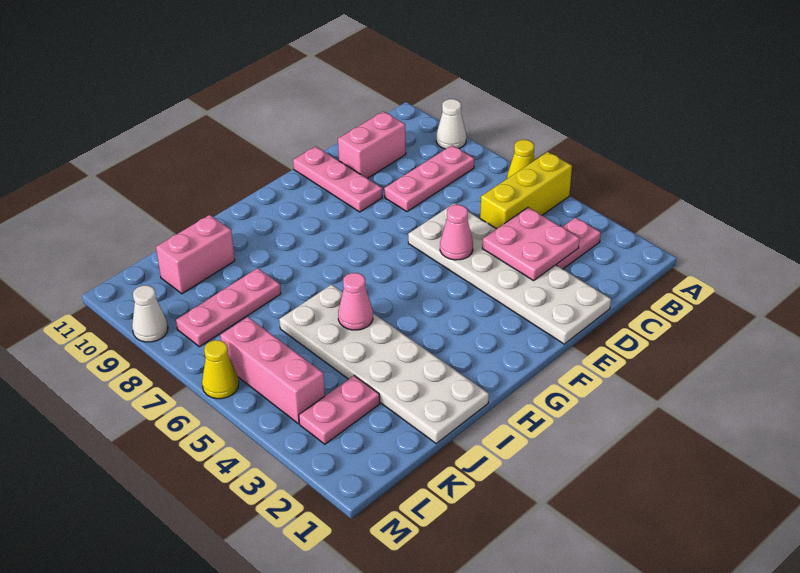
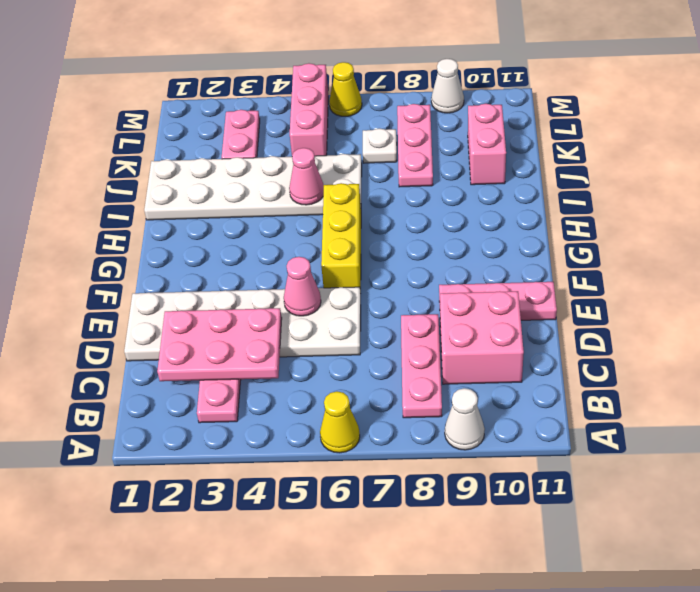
yellow 1x3 brick [480,152,572,229] -> yellow 1x3 brick moved to [321,183,361,292]
pink 2x2 plate [482,207,580,281] -> pink 2x3 plate [157,308,282,381]
pink 1x2 brick [338,111,406,178] -> pink 2x2 brick [440,291,524,384]
none -> white 1x1 plate [363,128,397,163]
pink 1x3 brick [220,317,325,424] -> pink 1x3 brick turned to [290,63,328,156]

